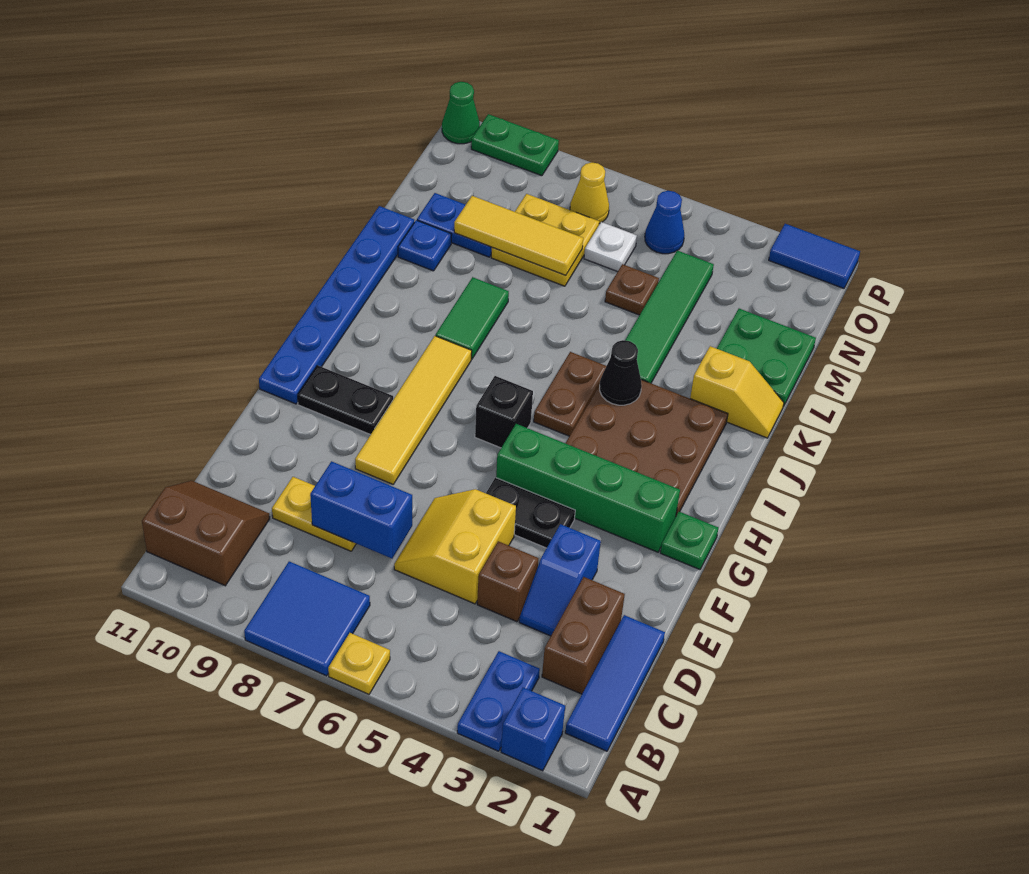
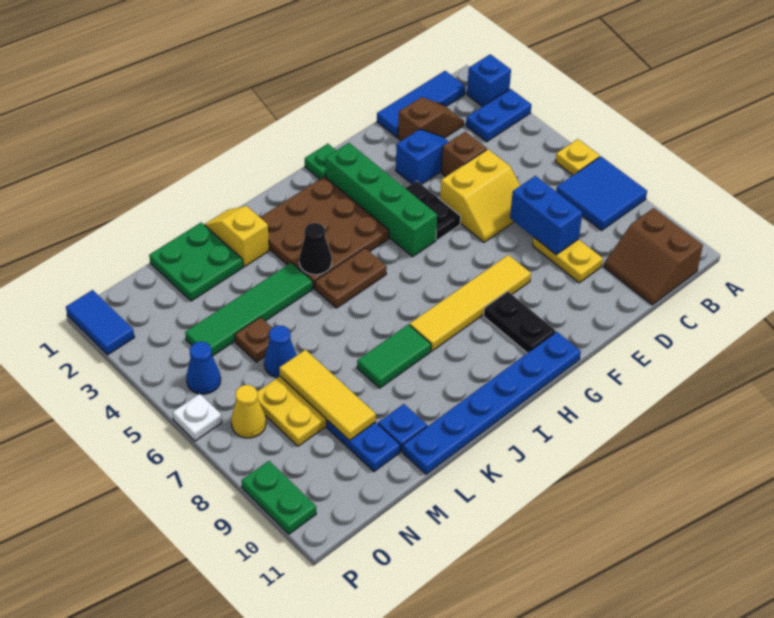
brown 1x2 brick [542,577,625,694] -> brown 1x2 slope [398,97,464,141]
black 1x1 brick [475,376,533,448] -> none
none -> blue 1x1 cone [264,325,297,378]
white 1x1 plate [584,222,637,272] -> white 1x1 plate moved to [173,394,222,441]
green 1x1 cone [442,82,480,144] -> none

